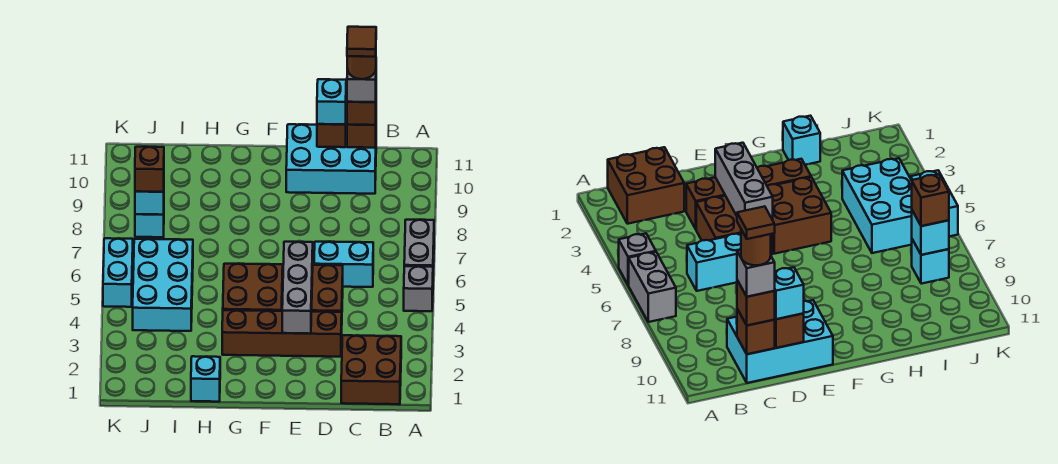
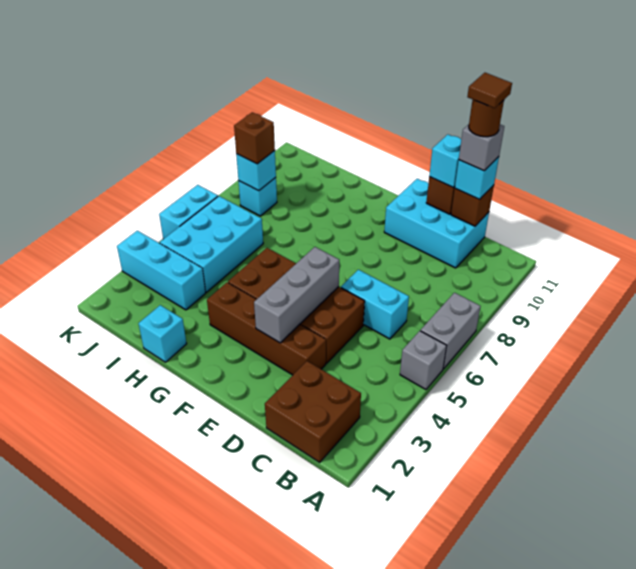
brown 1x1 brick [347,102,376,125] -> cyan 1x1 brick [455,157,499,199]
none -> cyan 1x3 brick [117,231,206,310]

